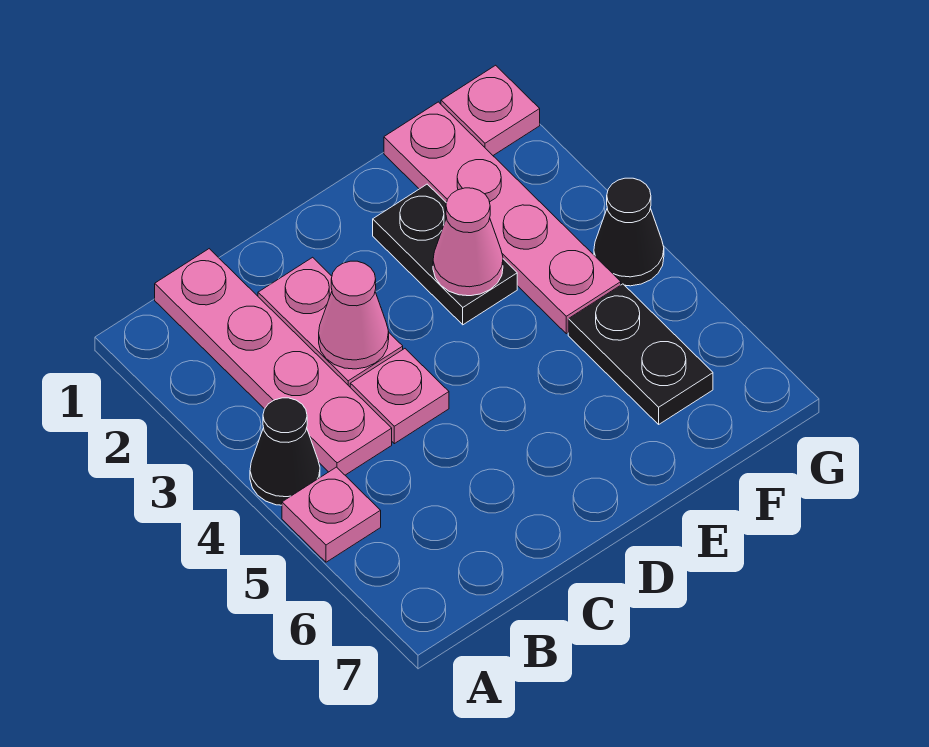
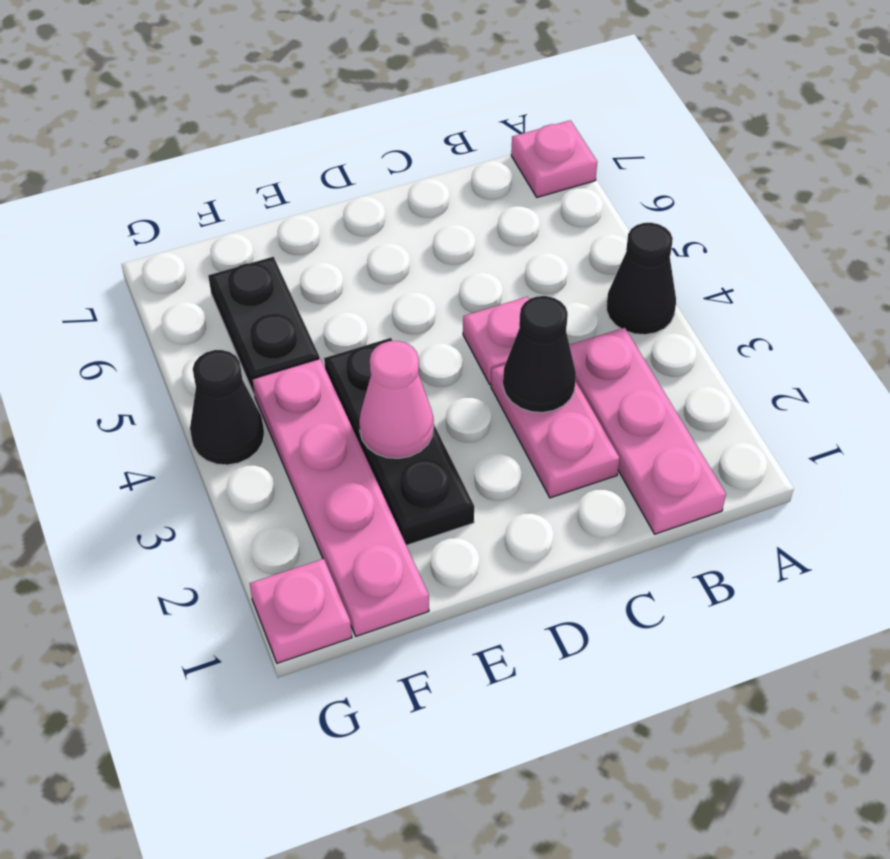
pink 1x1 plate [282,467,381,562] -> pink 1x1 plate moved to [511,120,597,197]
pink 1x4 plate [155,249,392,475] -> pink 1x3 plate [570,328,726,534]
pink 1x1 cone [319,261,389,369] -> black 1x1 cone [503,296,576,413]
black 1x2 plate [373,184,517,325] -> black 1x3 plate [324,338,474,545]

